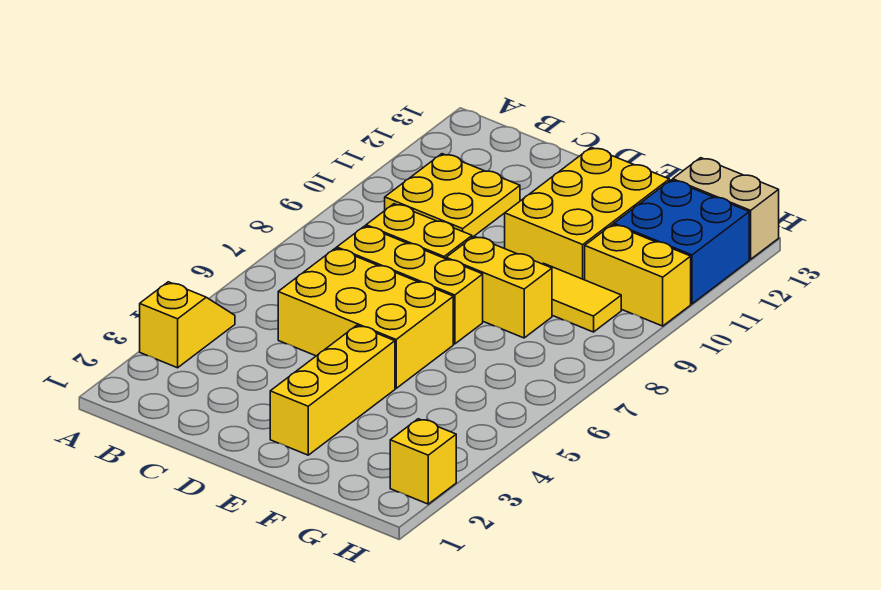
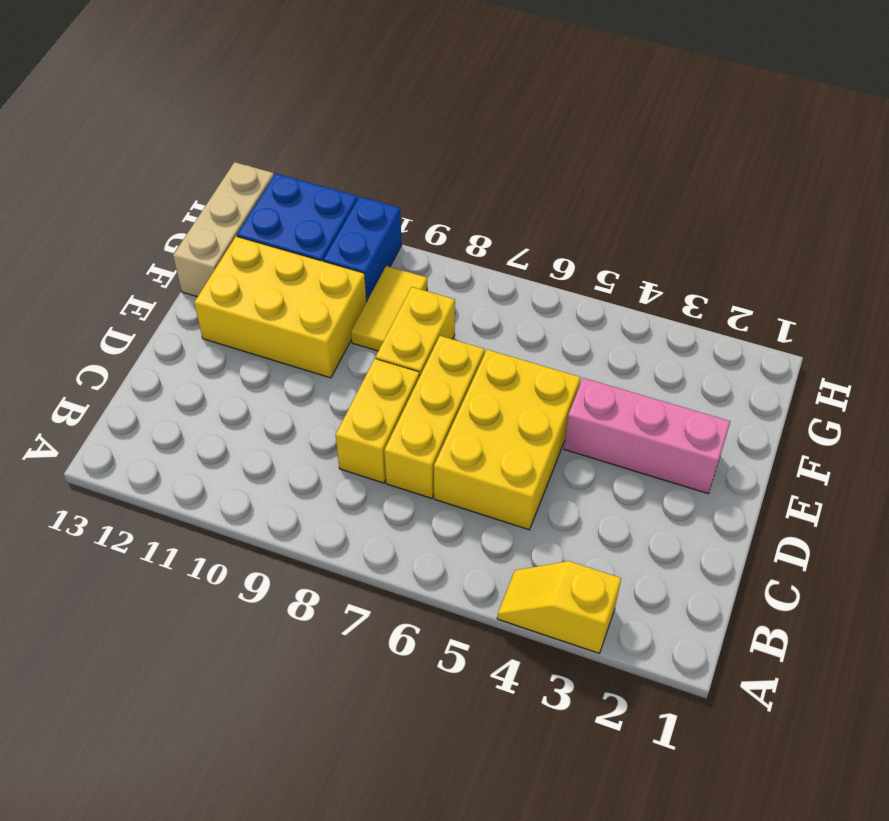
yellow 2x2 plate [385,154,520,237] -> none
yellow 1x3 brick [270,325,395,455] -> pink 1x3 brick [564,378,730,493]
yellow 1x2 brick [585,224,691,326] -> blue 1x2 brick [323,197,402,301]
tan 1x2 brick [673,158,779,259] -> tan 1x3 brick [173,162,274,297]
yellow 1x1 brick [390,419,456,504] -> none

